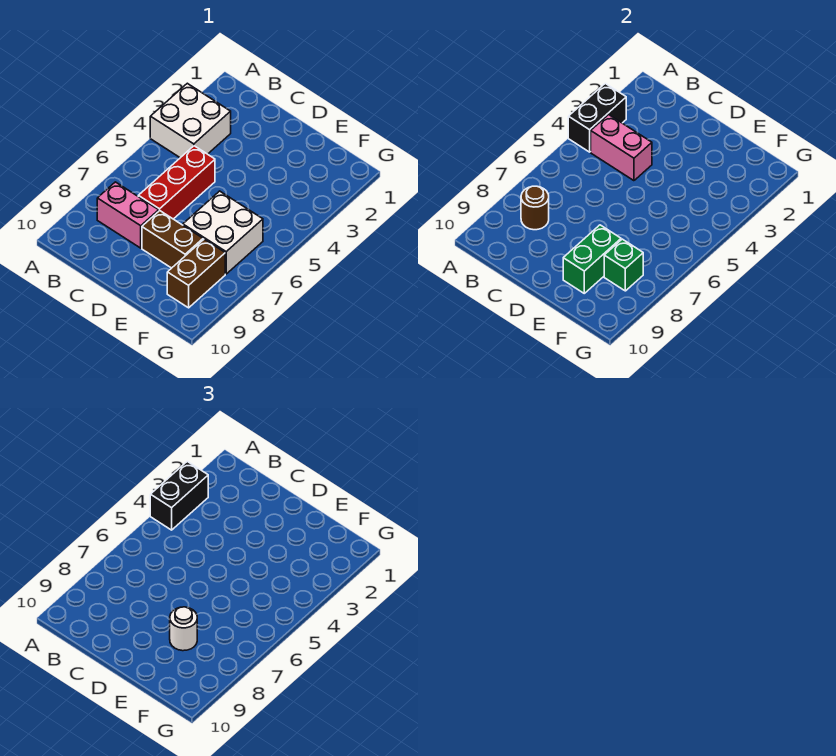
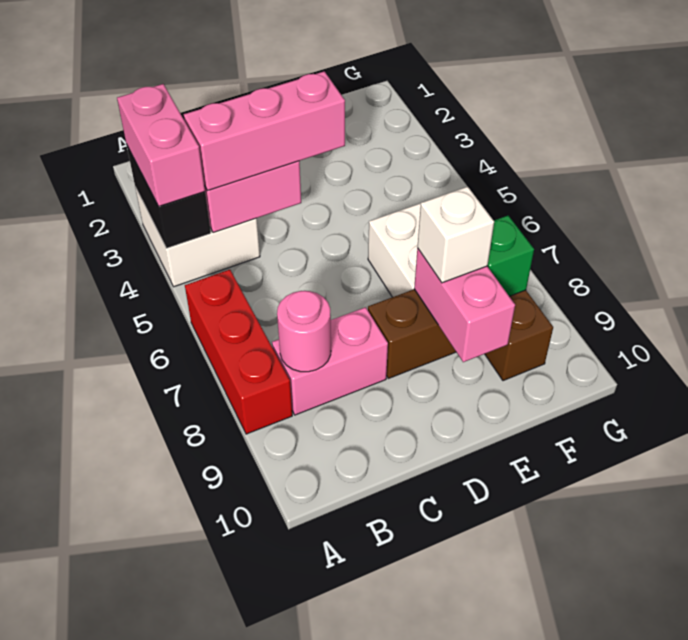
black 1x2 brick [150,461,208,530] -> pink 1x2 brick [117,84,205,206]
none -> pink 1x3 brick [184,71,345,191]
brown 1x1 round brick [521,186,549,230] -> pink 1x1 round brick [277,291,331,372]
red 1x3 brick [138,146,215,219] -> red 1x3 brick moved to [185,270,292,434]
green 1x2 brick [563,225,621,293] -> pink 1x2 brick [414,248,515,362]
white 1x1 round brick [170,607,197,651] -> white 1x1 brick [417,187,494,283]

